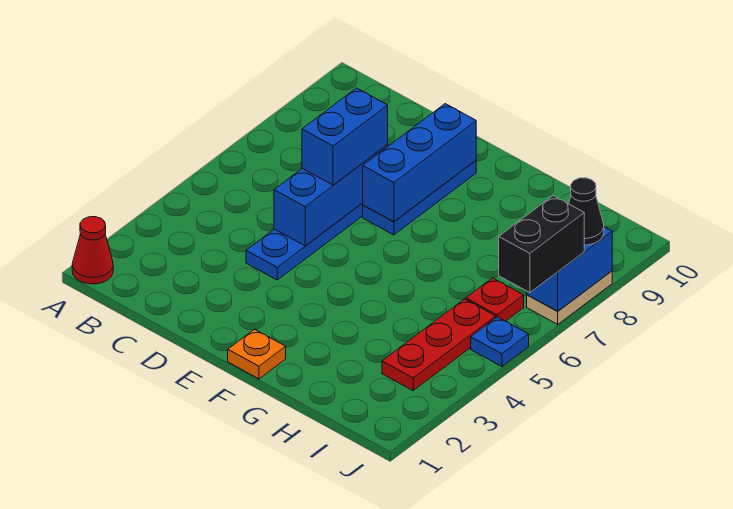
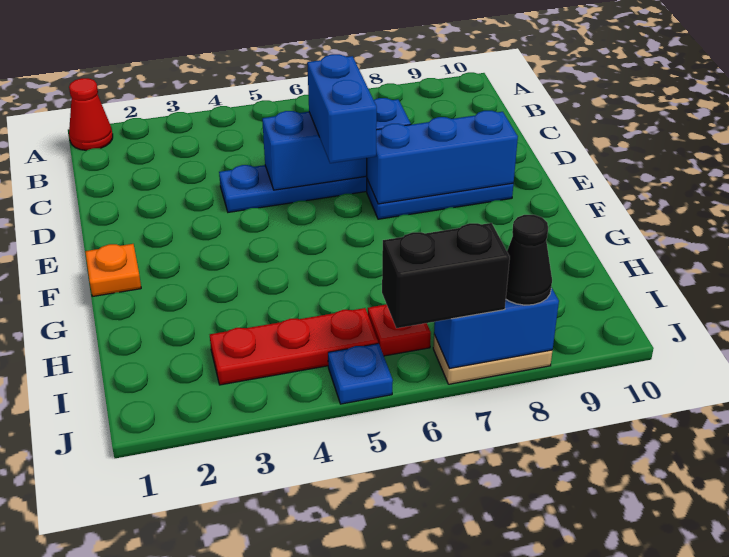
blue 1x2 brick [302,88,388,185] -> blue 1x2 brick turned to [307,54,377,163]

